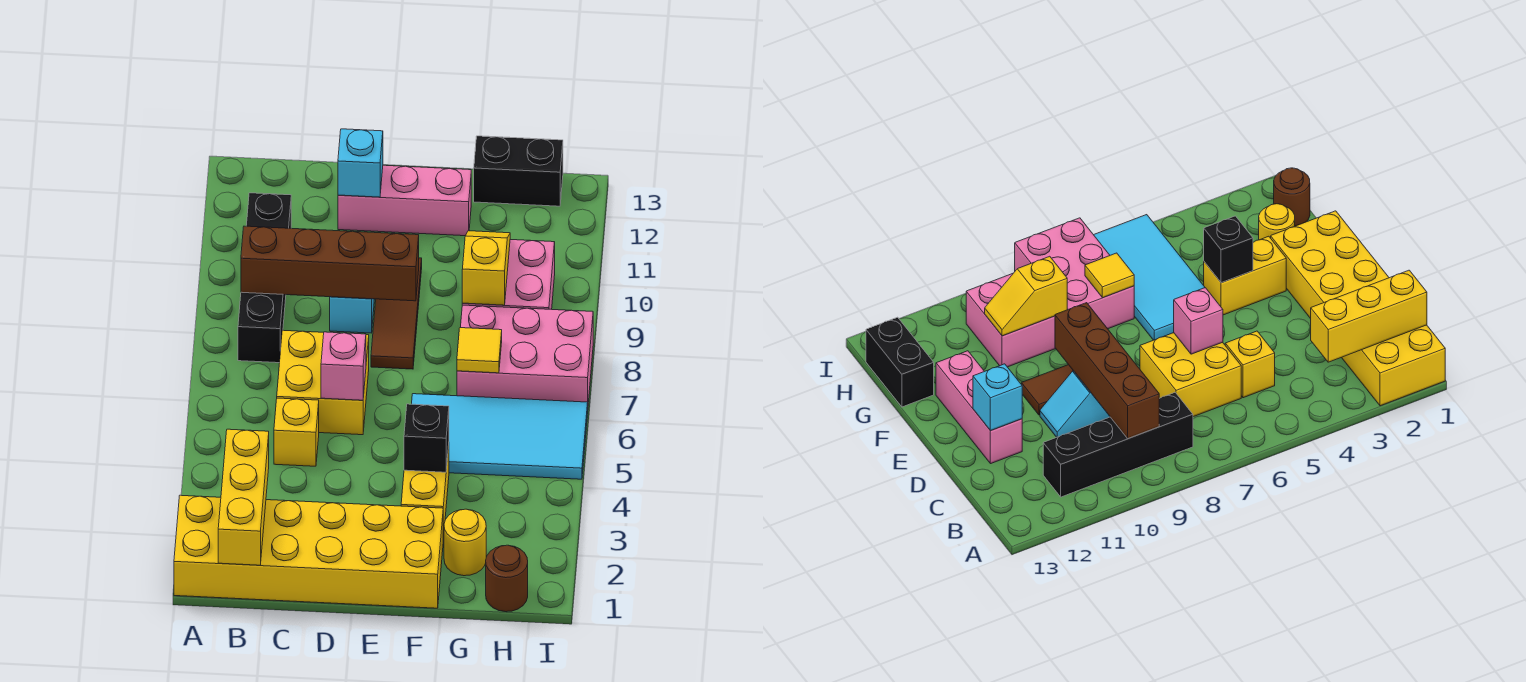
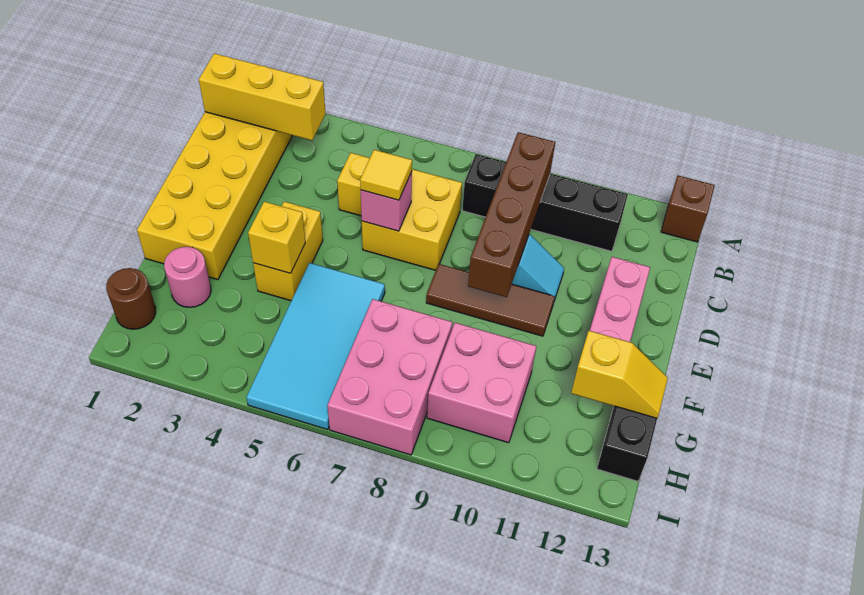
none -> brown 1x1 brick [661,176,715,242]
cyan 1x1 brick [338,129,383,197] -> none
yellow 1x2 brick [401,446,449,540] -> yellow 1x2 brick turned to [253,202,323,301]
black 1x1 brick [404,404,449,472] -> yellow 1x1 brick [248,202,305,273]
yellow 1x1 round brick [444,509,486,576] -> pink 1x1 round brick [164,247,211,307]
yellow 1x1 tile [457,328,502,373] -> yellow 1x1 tile moved to [360,150,412,200]
yellow 1x2 slope [462,231,510,305] -> yellow 1x2 slope moved to [571,331,668,418]

